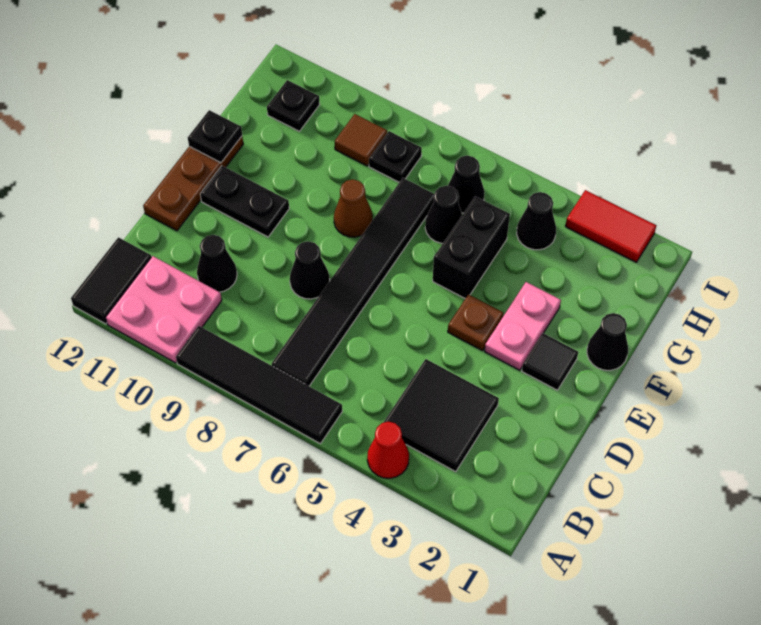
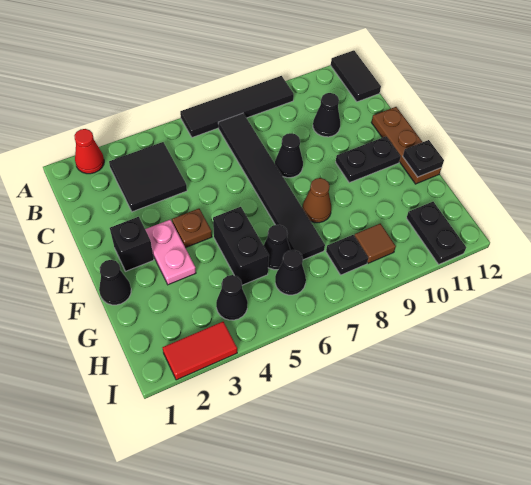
red 1x1 cone [367,422,409,478] -> red 1x1 cone moved to [74,129,104,174]
pink 2x2 plate [106,256,222,363] -> none
black 1x1 tile [522,333,578,390] -> black 1x1 brick [110,217,154,271]
black 1x1 plate [267,80,320,131] -> black 1x2 plate [407,202,466,264]

